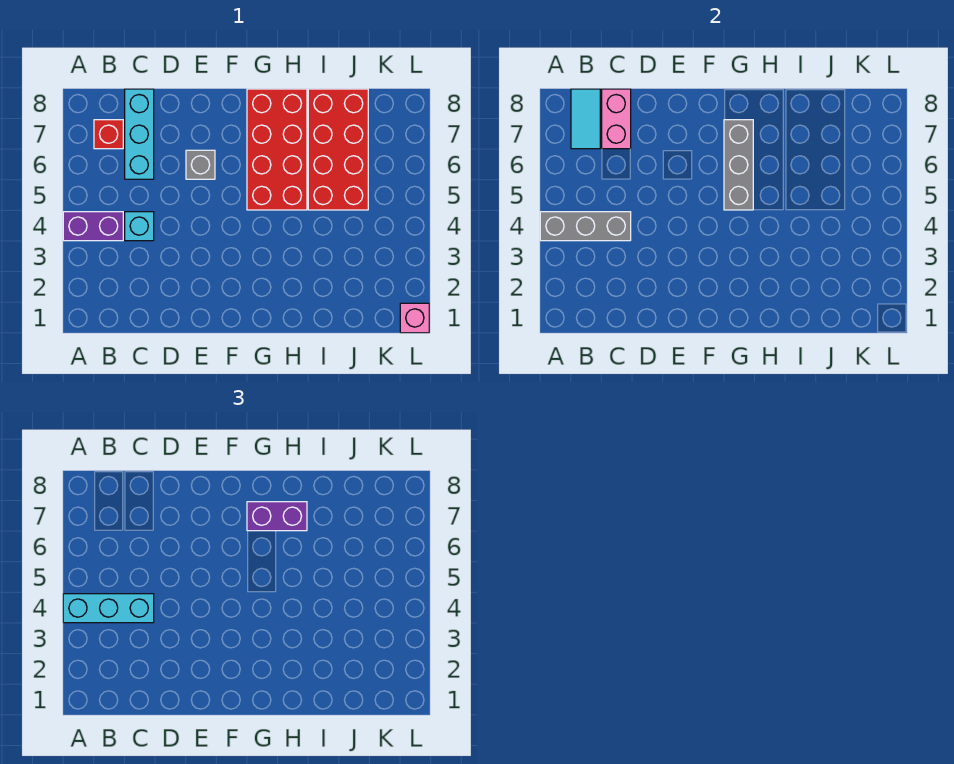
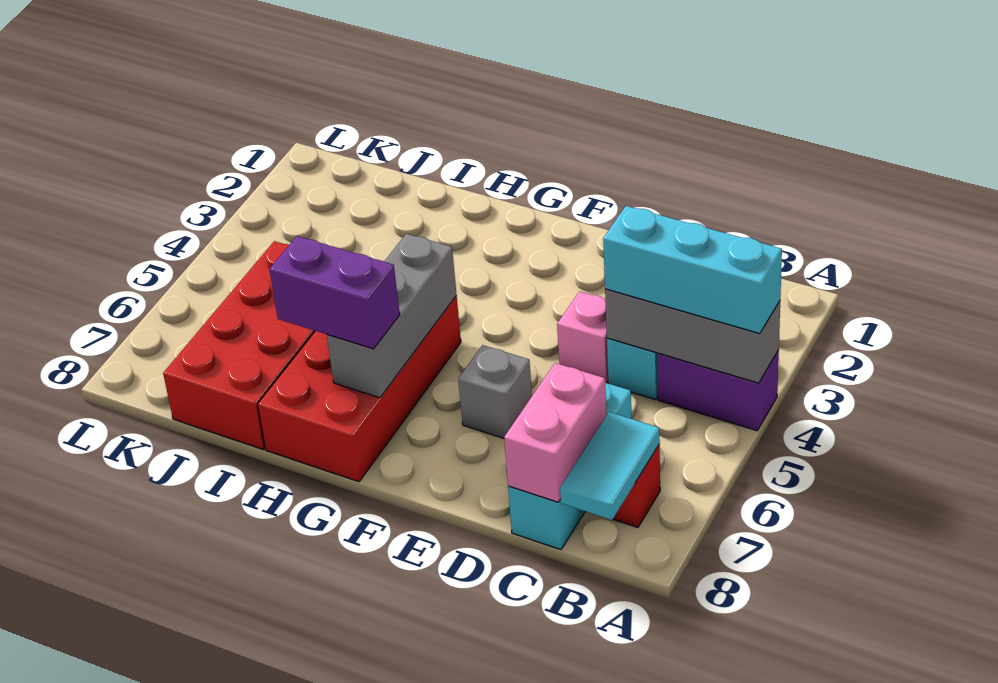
pink 1x1 brick [400,303,429,333] -> pink 1x1 brick moved to [557,292,608,383]

